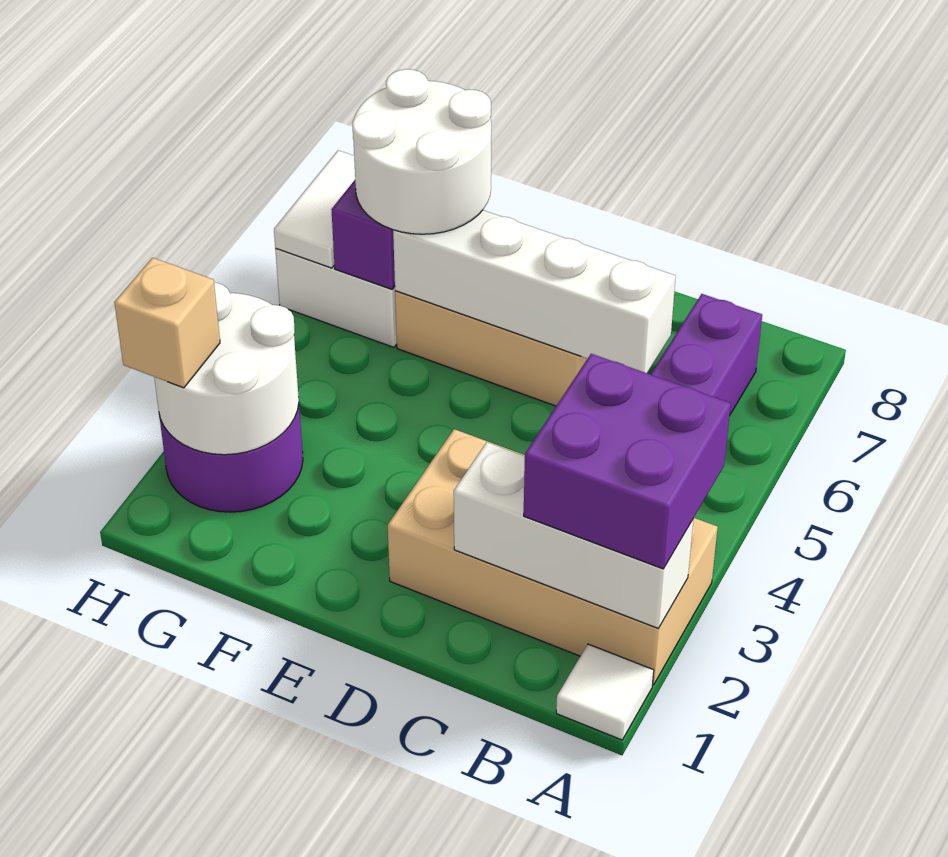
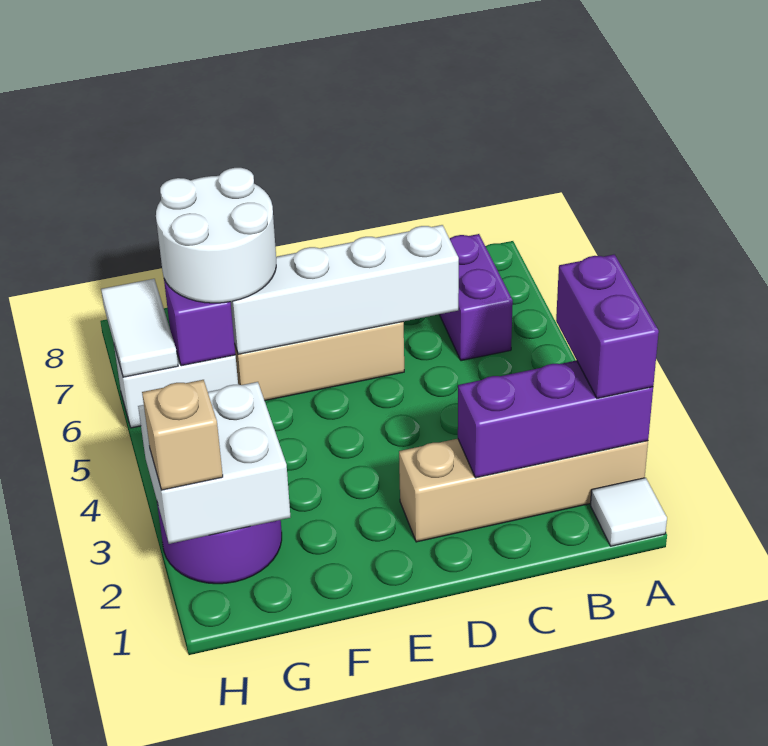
tan 2x4 brick [388,429,718,685] -> tan 1x4 brick [399,439,648,542]
white 1x3 brick [454,442,693,628] -> purple 1x3 brick [458,360,653,478]
purple 2x2 brick [524,354,731,569] -> purple 1x2 brick [556,254,659,398]
white 2x2 round brick [154,282,299,455] -> white 2x2 brick [138,382,290,544]

